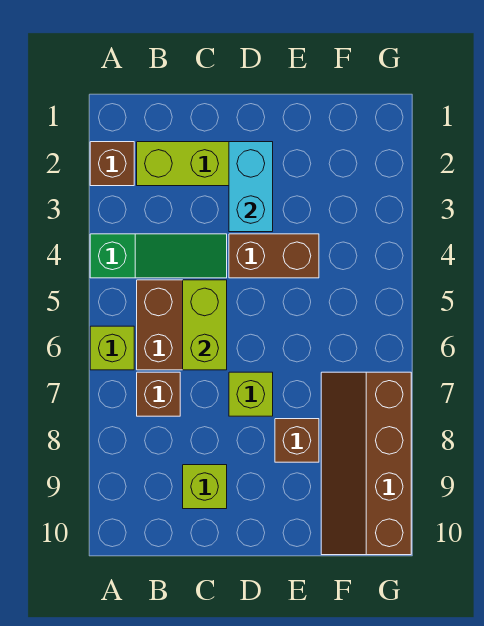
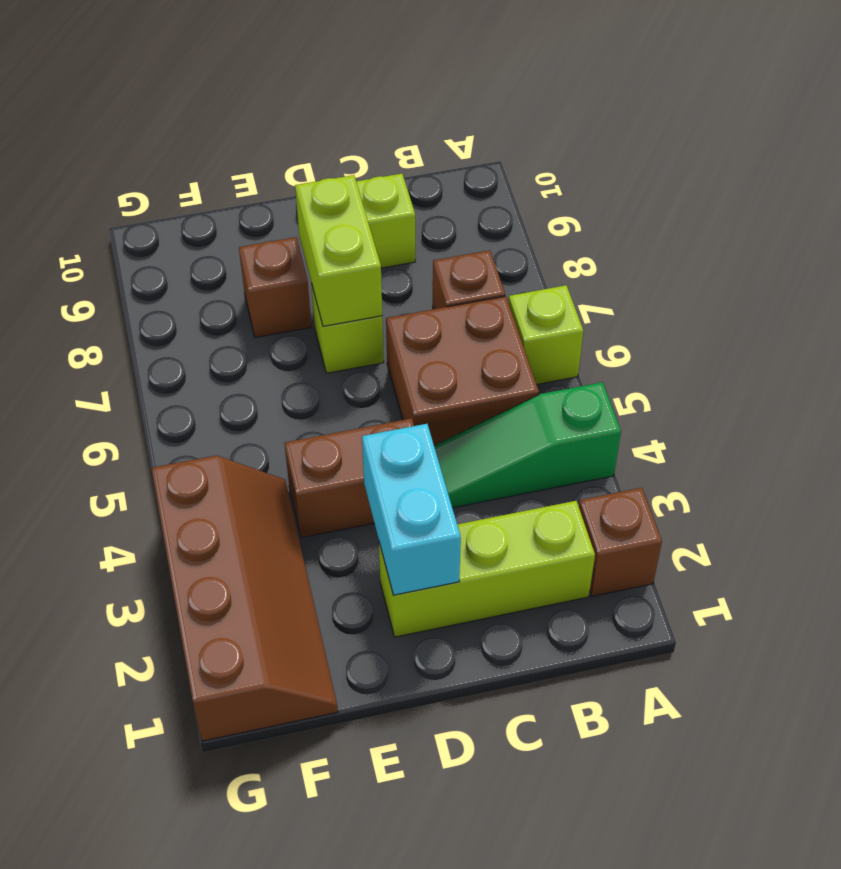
lime 1x2 brick [183,280,227,370] -> lime 1x2 brick moved to [295,175,382,326]
brown 2x4 slope [321,372,411,555] -> brown 2x4 slope moved to [151,455,338,741]

